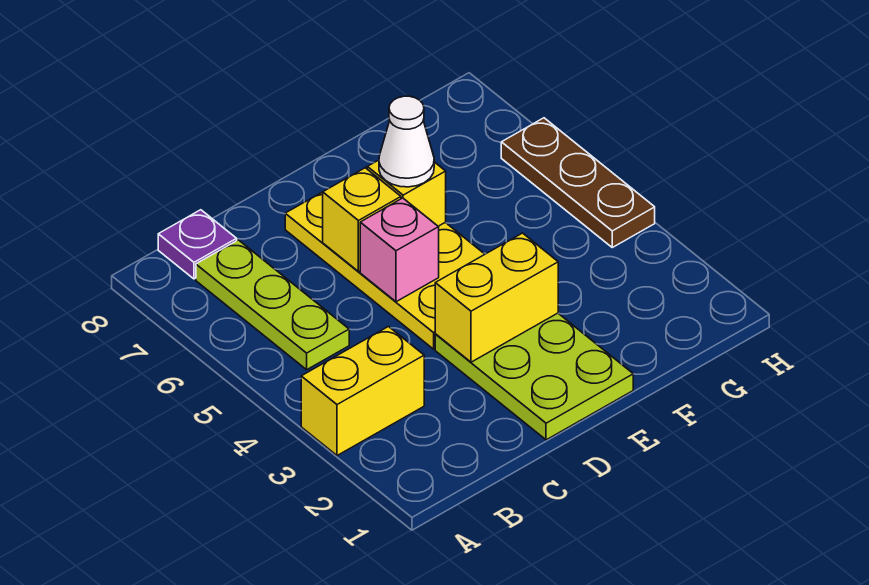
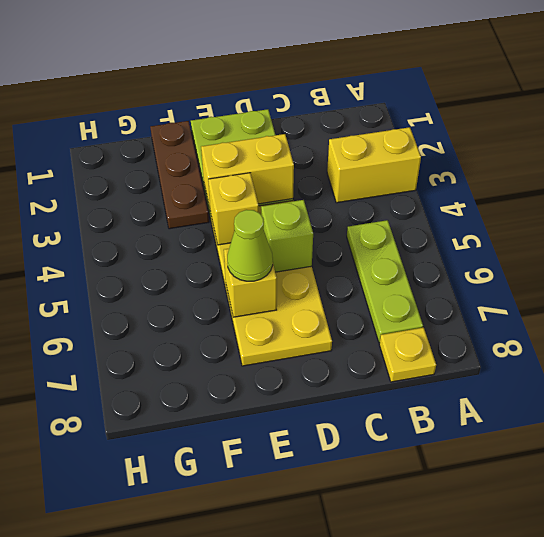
purple 1x1 plate [158,210,237,279] -> yellow 1x1 plate [379,328,436,382]
pink 1x1 brick [360,198,439,302] -> lime 1x1 brick [261,200,313,272]
yellow 1x1 brick [323,168,401,272] -> yellow 1x1 brick moved to [208,173,259,245]
white 1x1 cone [379,96,434,187] -> lime 1x1 cone [227,210,273,281]
brown 1x3 plate [501,118,655,247] -> brown 1x3 plate moved to [150,121,209,229]

